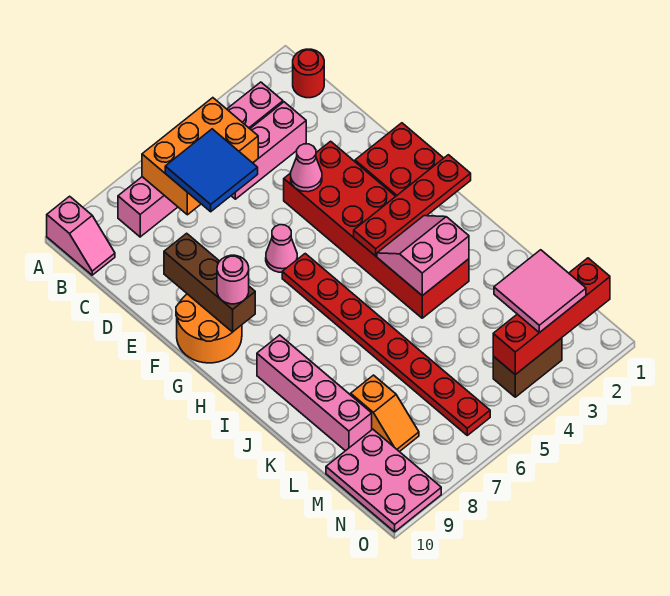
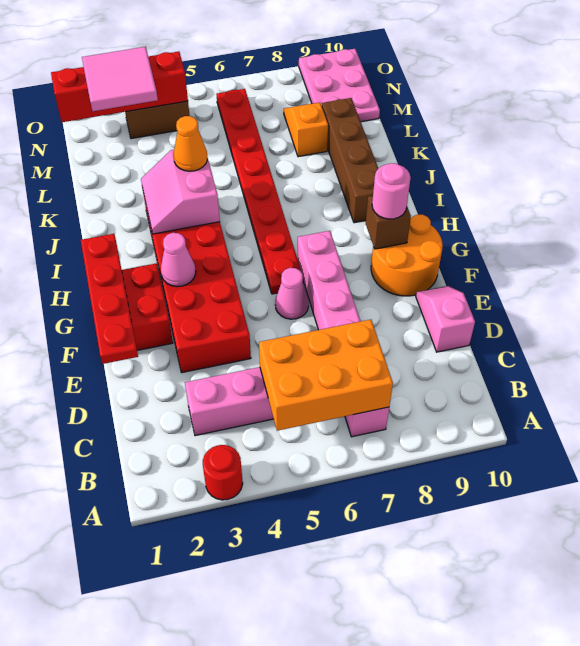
pink 1x2 slope [47,196,115,275] -> pink 1x2 slope moved to [416,286,475,352]
red 1x1 round brick [293,49,324,98] -> red 1x1 round brick moved to [203,445,243,500]
pink 1x6 brick [118,82,283,237] -> pink 1x6 brick turned to [298,231,389,437]
blue 2x2 tile [165,129,258,212] -> none
pink 1x1 cone [291,144,322,192] -> pink 1x1 cone moved to [161,233,196,287]
brown 1x3 brick [164,233,255,332] -> brown 1x1 brick [366,196,411,249]
red 1x4 plate [354,155,471,256] -> red 1x4 plate turned to [81,234,138,364]
pink 2x2 slope [377,216,469,296] -> pink 2x2 slope turned to [141,150,220,234]
pink 1x4 brick [257,335,372,451] -> brown 1x4 brick [322,98,378,223]
none -> orange 1x1 cone [174,116,207,171]

